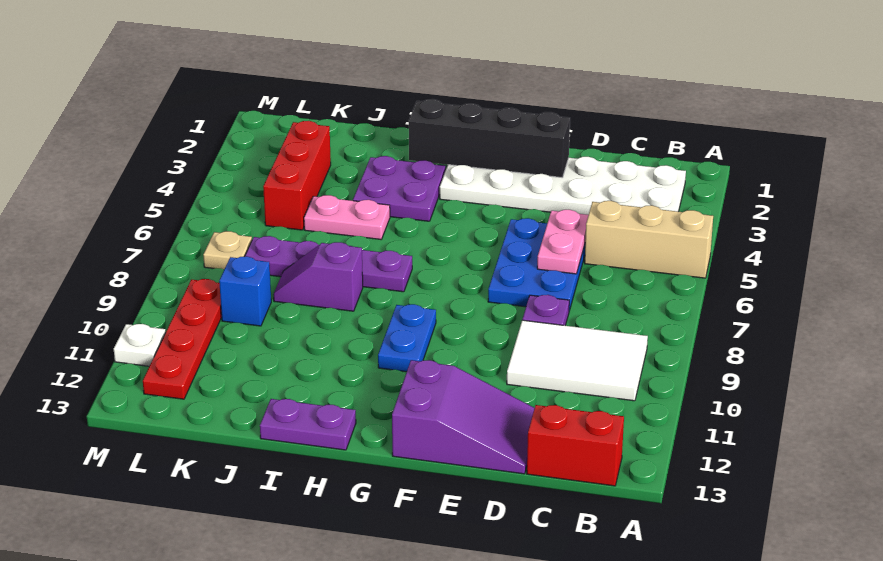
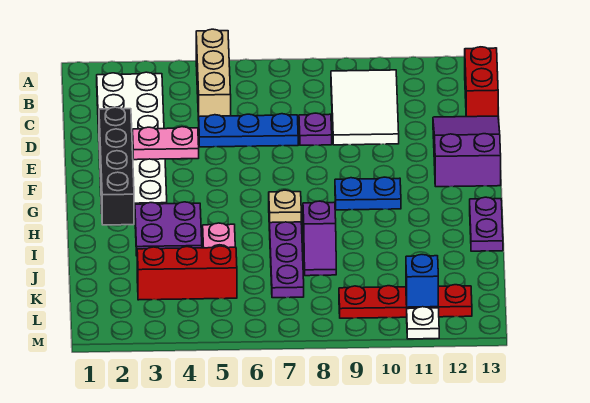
blue 2x3 plate [488,218,585,311] -> blue 1x3 plate [199,114,298,147]
pink 1x2 plate [537,210,588,274] -> pink 1x2 plate moved to [133,127,199,160]
blue 1x1 brick [219,256,271,326] -> blue 1x1 brick moved to [406,255,438,307]
tan 1x1 plate [203,231,252,269] -> tan 1x1 plate moved to [269,190,301,223]

